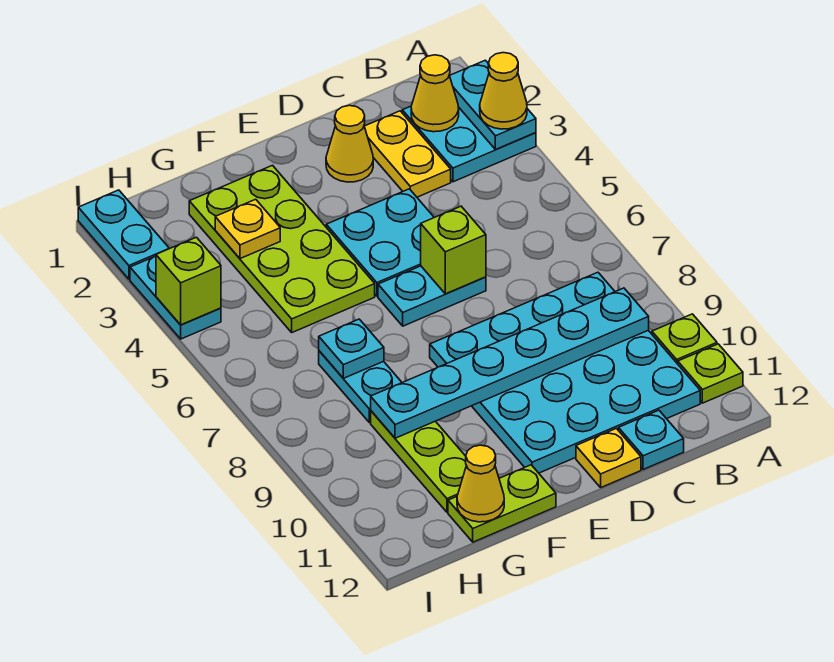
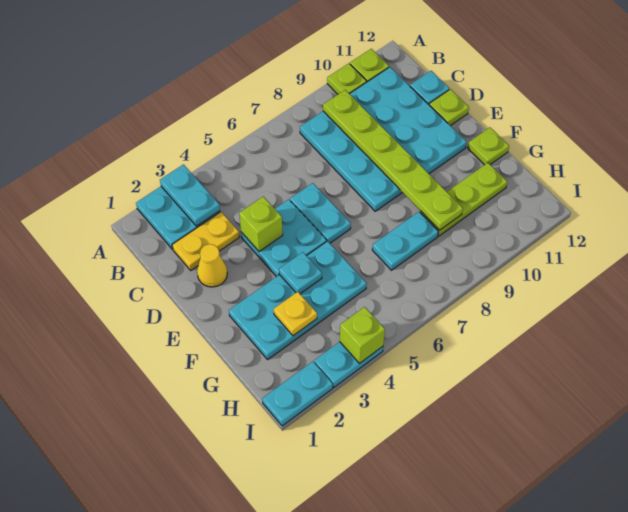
cyan 1x2 plate [450,60,536,150] -> cyan 1x2 plate turned to [160,164,220,226]
yellow 1x1 cone [480,53,527,129] -> none
yellow 1x1 cone [411,55,459,132] -> none
cyan 1x6 plate [371,288,649,438] -> lime 1x6 plate [323,90,463,230]
lime 1x1 brick [421,206,486,294] -> lime 1x1 brick moved to [239,197,283,252]
yellow 1x1 plate [576,428,641,487] -> lime 1x1 plate [429,89,469,126]
lime 2x4 plate [189,165,375,332] -> cyan 2x4 plate [229,241,367,359]
lime 1x2 plate [448,465,556,542] -> lime 1x1 plate [468,127,509,165]
cyan 1x1 plate [319,319,384,378] -> cyan 1x1 plate moved to [279,252,322,294]
yellow 1x1 cone [457,445,504,522] -> none

